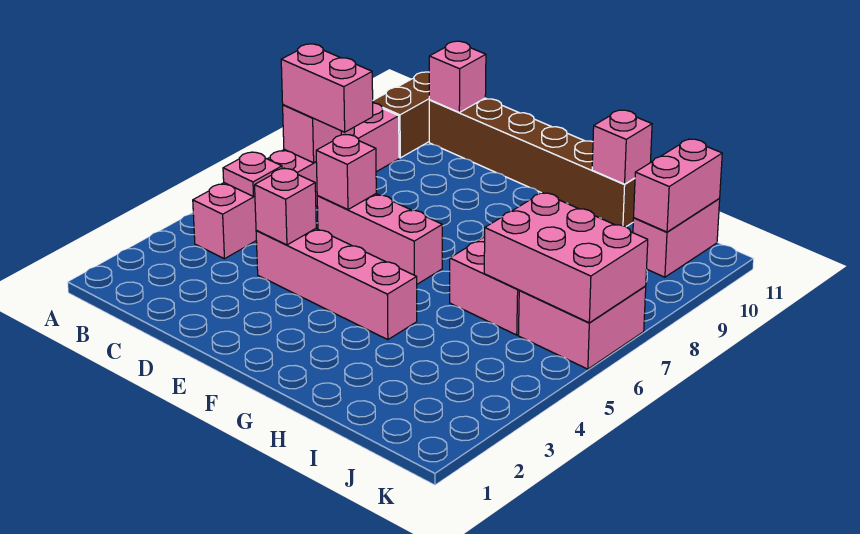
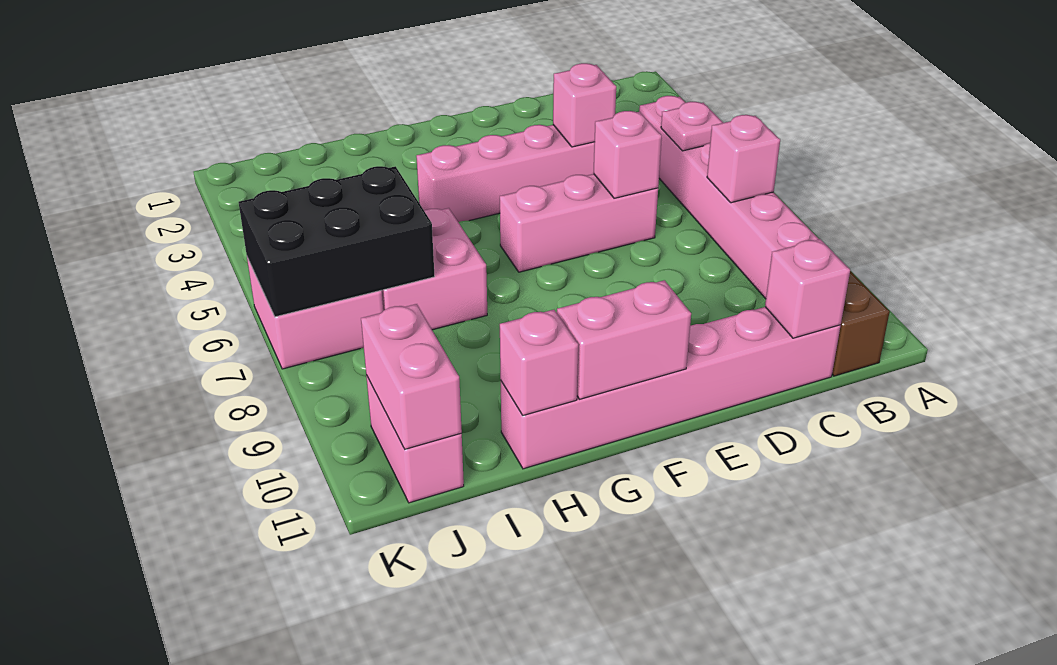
pink 1x2 brick [281,44,373,132] -> pink 1x2 brick moved to [557,280,691,399]
brown 1x6 brick [429,98,635,227] -> pink 1x6 brick [501,307,841,469]
pink 2x3 brick [484,193,648,323] -> black 2x3 brick [239,166,435,317]

